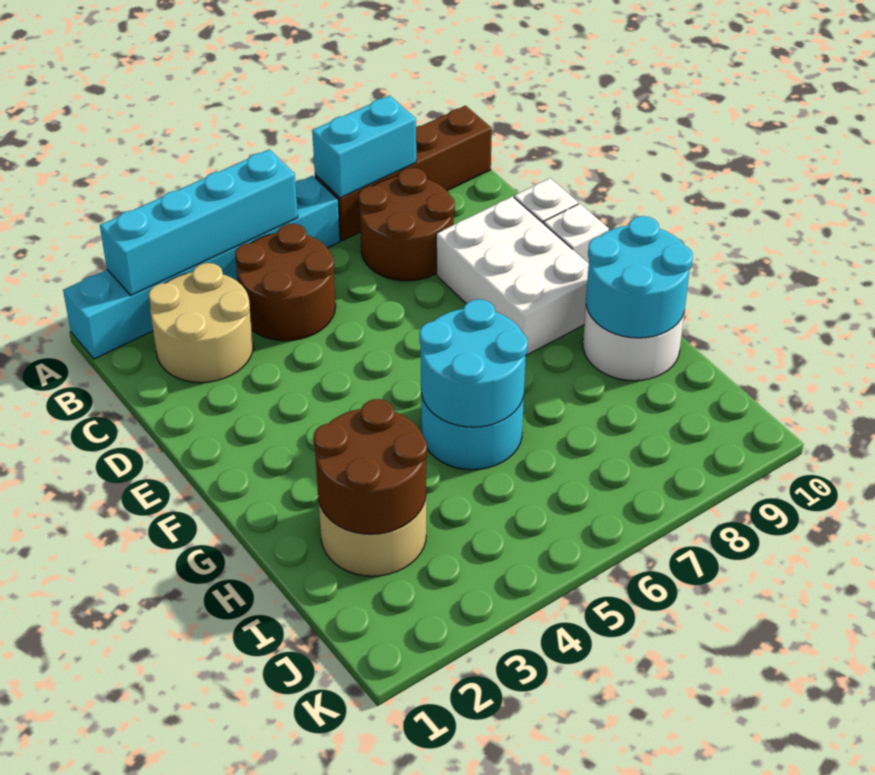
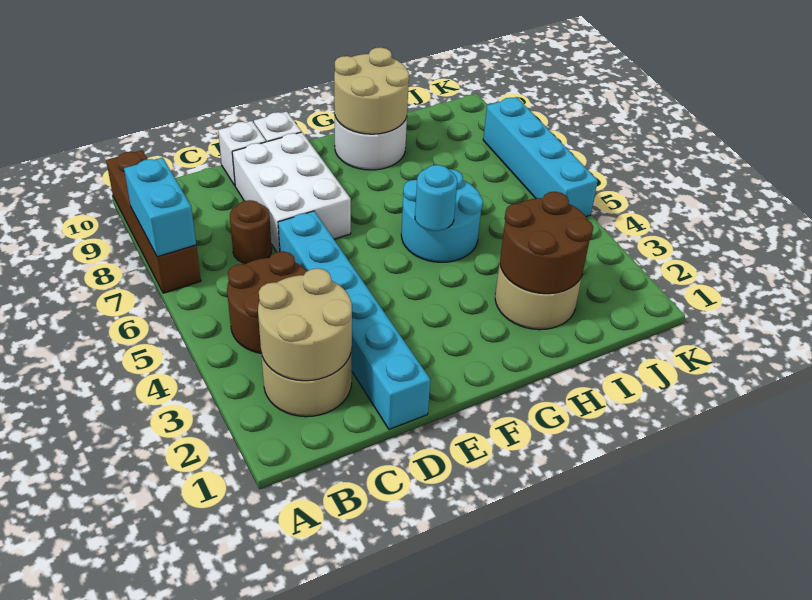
cyan 1x6 brick [63,176,340,359] -> cyan 1x6 brick moved to [278,211,431,429]
cyan 1x4 brick [100,149,298,295] -> cyan 1x4 brick moved to [483,97,598,217]
none -> tan 2x2 round brick [258,268,352,381]
brown 2x2 round brick [358,168,455,281] -> brown 1x1 round brick [230,200,272,264]
white 2x3 brick [436,196,589,355] -> white 2x3 brick turned to [232,132,351,252]
cyan 2x2 round brick [420,299,528,427] -> cyan 1x1 round brick [415,165,457,231]
cyan 2x2 round brick [586,216,693,338] -> tan 2x2 round brick [334,47,409,134]

